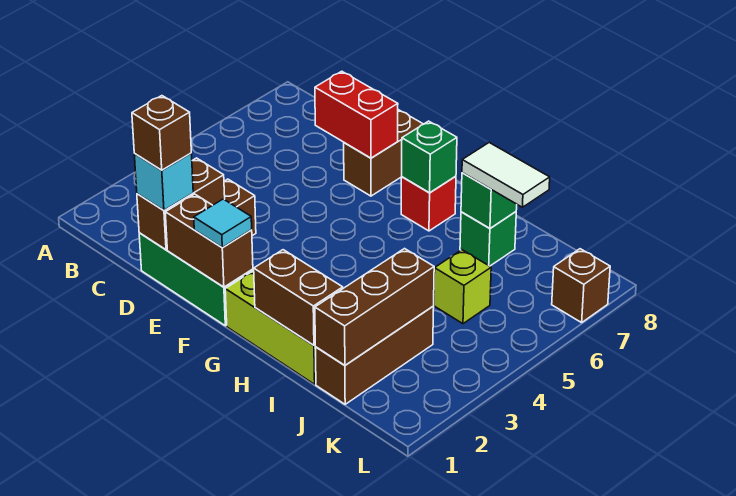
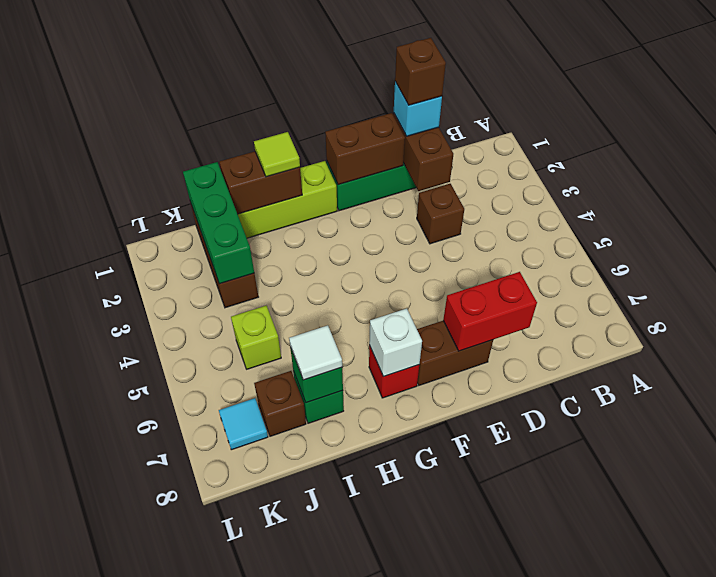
brown 1x2 brick [344,110,423,196] -> brown 1x2 brick turned to [417,321,493,385]
cyan 1x1 tile [194,199,252,247] -> cyan 1x1 tile moved to [219,398,268,450]
green 1x1 brick [402,121,457,193] -> white 1x1 brick [369,308,422,377]
none -> lime 1x1 tile [254,132,300,177]
white 1x2 tile [462,143,550,207] -> white 1x1 tile [289,325,342,380]
brown 1x3 brick [315,249,434,365] -> green 1x3 brick [183,162,254,284]
brown 1x1 brick [552,249,610,323] -> brown 1x1 brick moved to [254,371,306,436]

